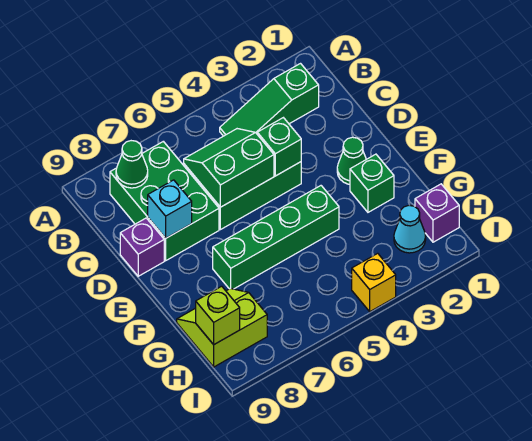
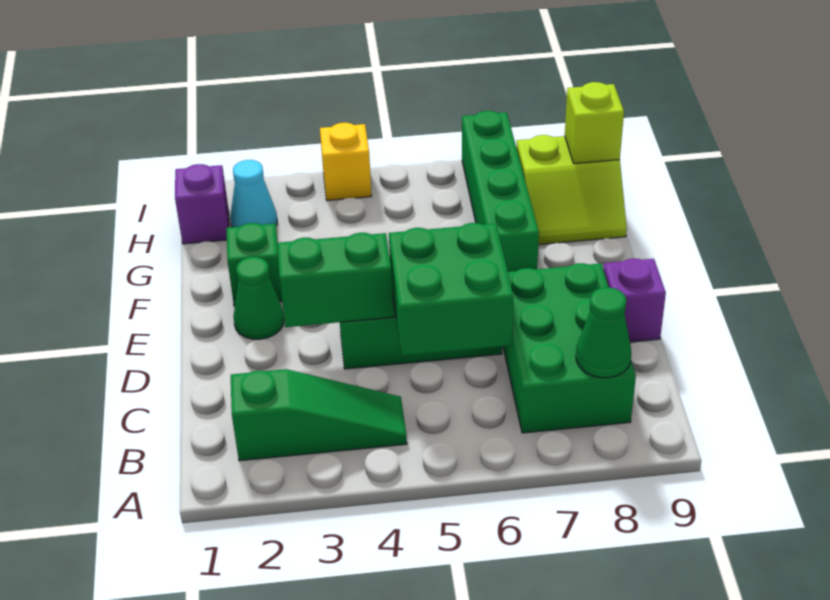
green 2x2 slope [184,129,274,207] -> green 2x2 brick [389,223,513,356]
green 1x1 brick [257,118,301,176] -> green 1x2 brick [277,233,393,327]
cyan 1x1 brick [148,180,192,238] -> none
green 1x4 brick [213,186,339,289] -> green 1x4 brick turned to [462,111,539,272]

